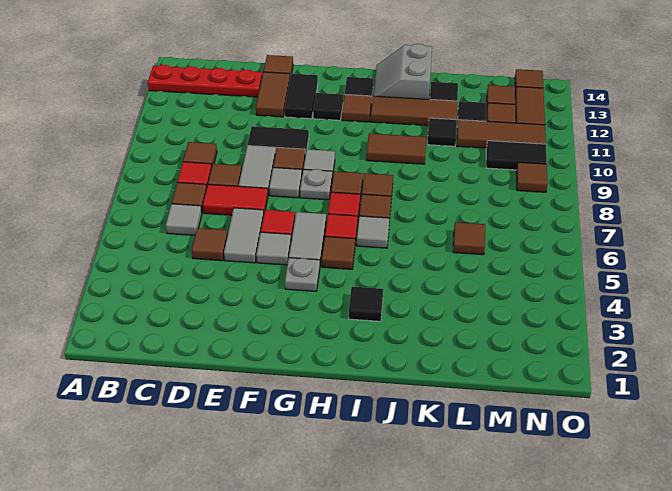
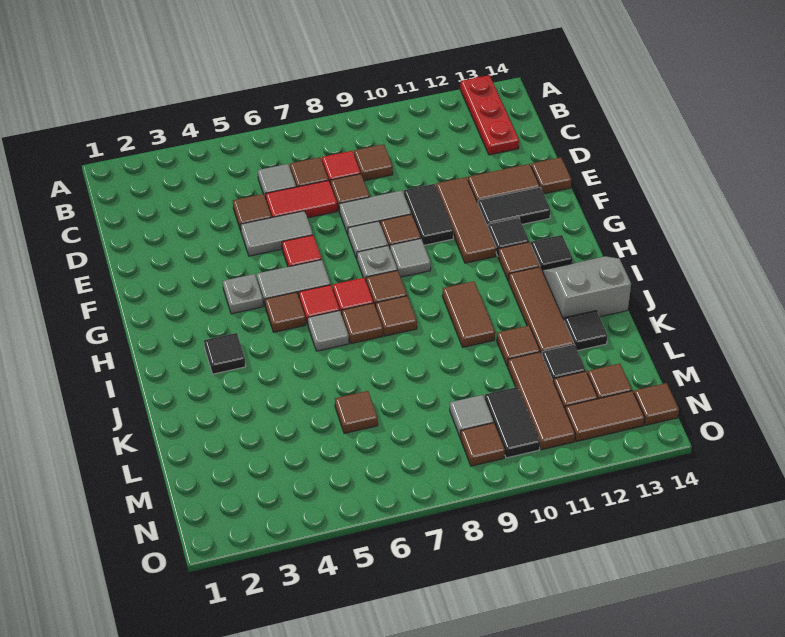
red 1x4 plate [148,65,262,97] -> red 1x3 plate [460,75,519,155]
red 1x2 tile [203,184,268,215] -> red 1x2 tile turned to [266,180,337,218]
none -> brown 1x3 tile [436,177,496,263]
grey 1x1 tile [256,232,291,265] -> grey 1x1 tile moved to [450,395,494,437]
black 1x1 tile [427,118,457,146] -> brown 1x1 tile [497,326,540,366]

